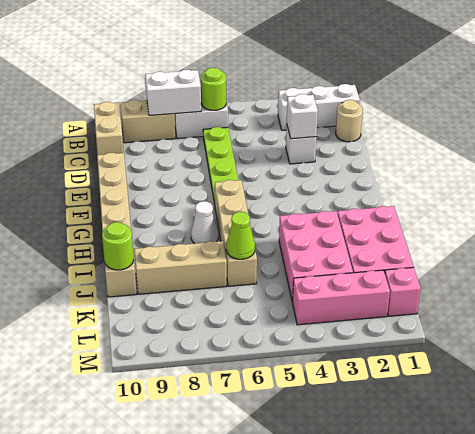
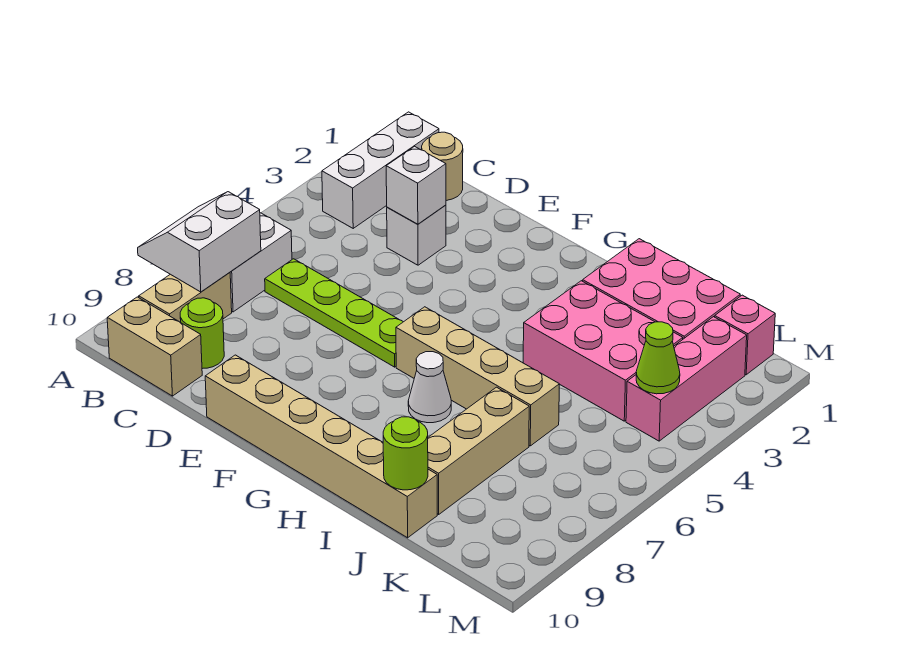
lime 1x1 round brick [201,68,226,110] -> lime 1x1 round brick moved to [180,298,224,369]
lime 1x1 cone [226,212,255,259] -> lime 1x1 cone moved to [636,322,680,394]

